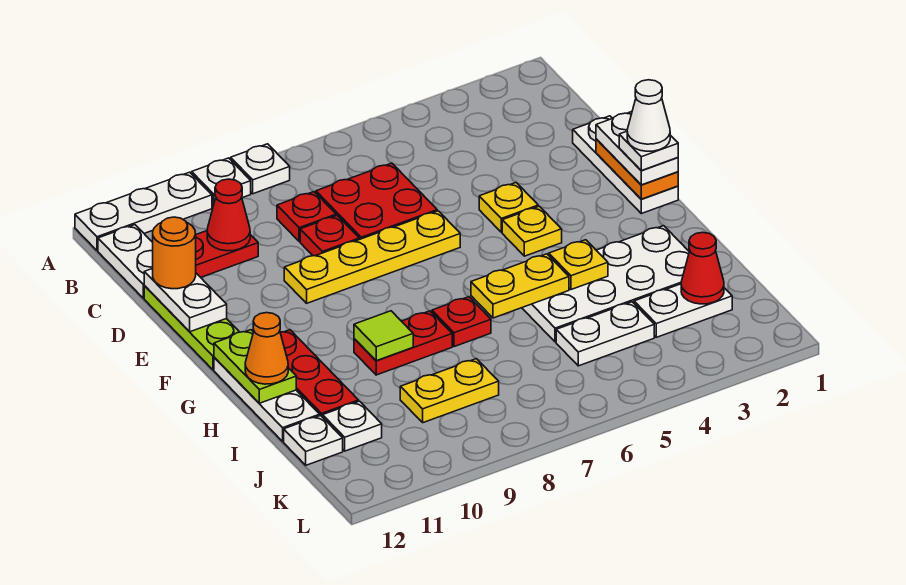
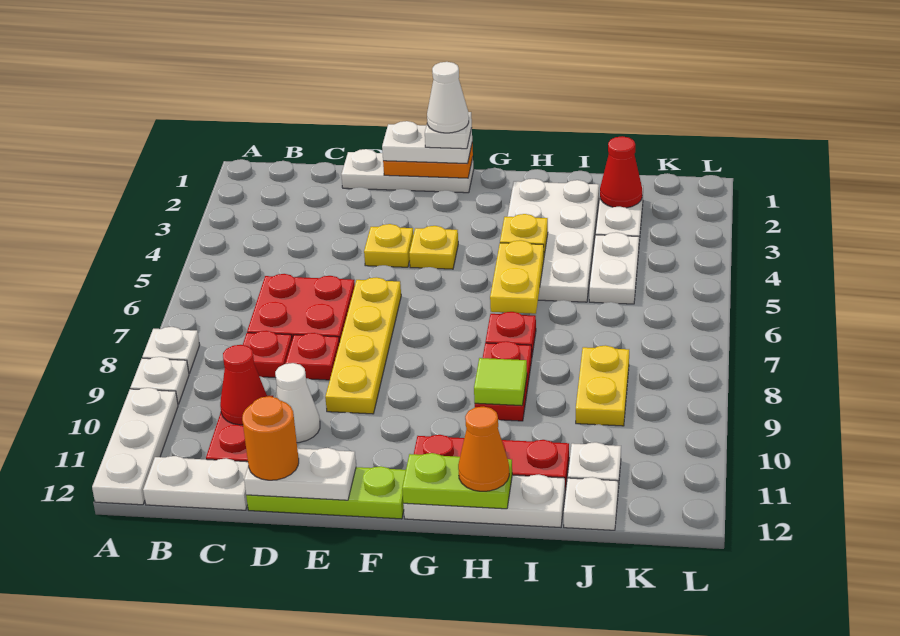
none -> white 1x1 cone [275,363,320,443]

